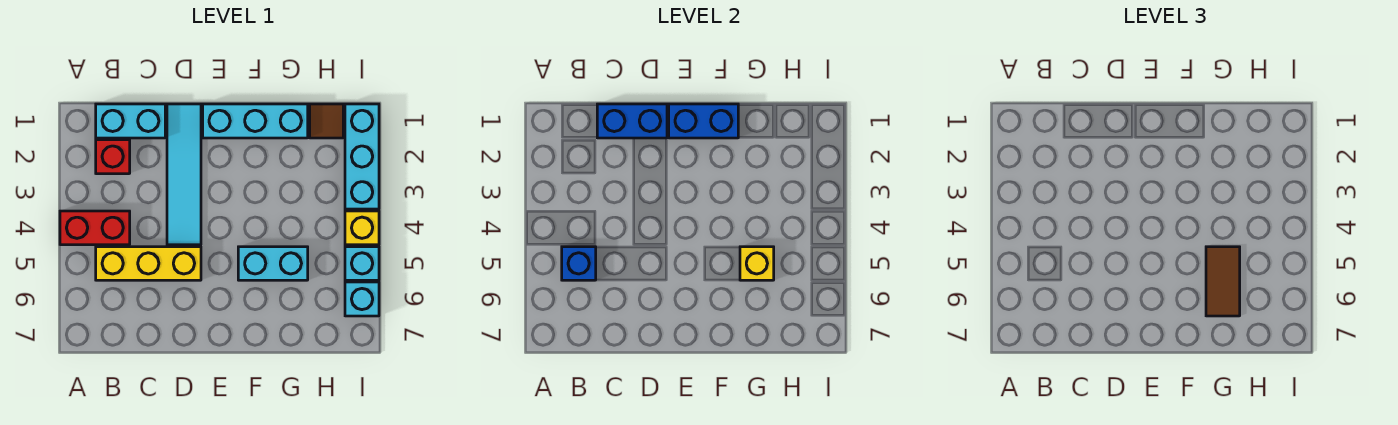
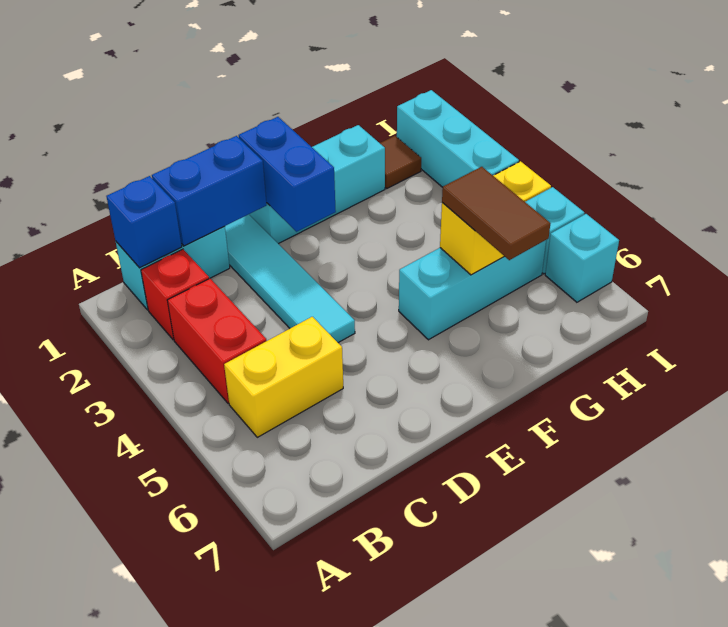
red 1x2 brick [60,211,130,245] -> red 1x2 brick turned to [167,279,267,403]
yellow 1x3 brick [96,247,201,280] -> yellow 1x2 brick [224,317,343,437]
blue 1x1 brick [562,247,596,280] -> blue 1x1 brick moved to [106,176,182,268]
blue 1x2 brick [669,104,738,138] -> blue 1x2 brick turned to [239,117,336,232]
cyan 1x2 brick [238,247,308,280] -> cyan 1x3 brick [399,240,546,340]

